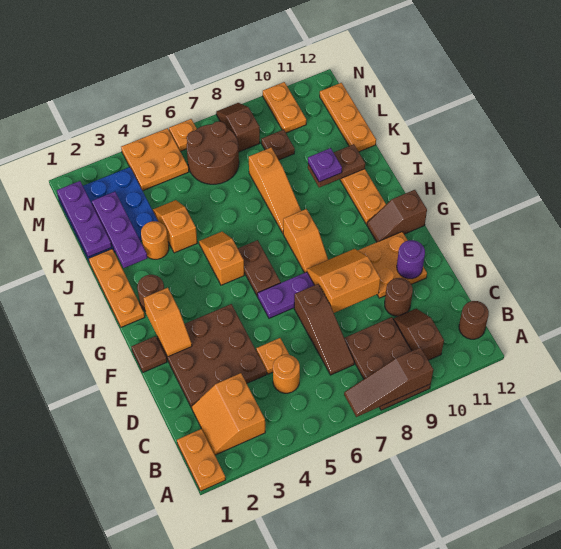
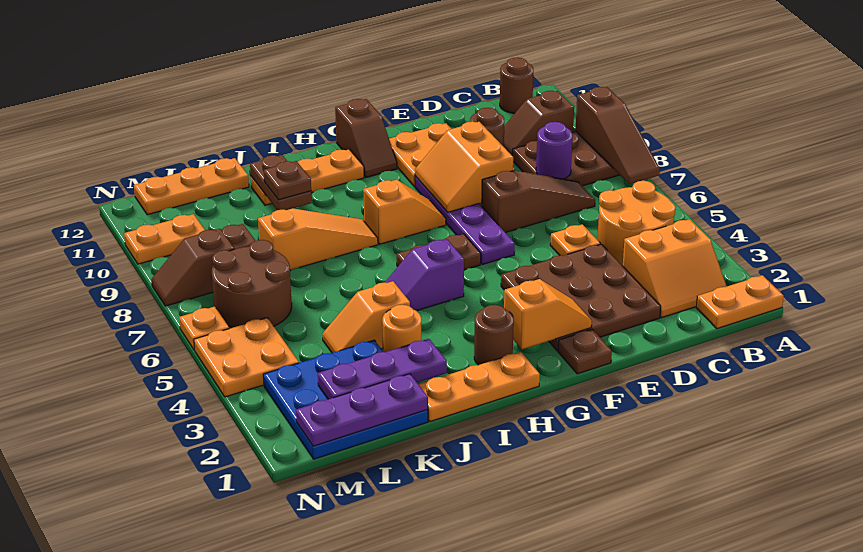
orange 1x1 round brick [273,355,300,393] -> orange 2x2 round brick [597,181,675,266]
purple 1x1 round brick [397,240,425,279] -> purple 1x1 round brick moved to [536,122,572,179]
orange 1x2 slope [199,232,244,285] -> purple 1x2 slope [385,239,464,311]
purple 1x1 plate [308,148,342,182] -> brown 1x1 plate [264,161,311,200]

